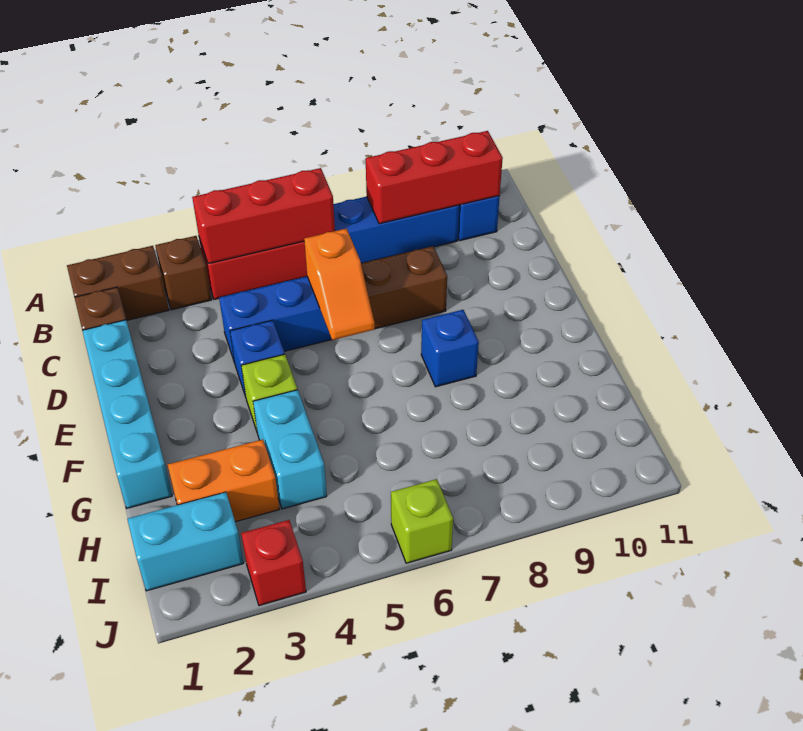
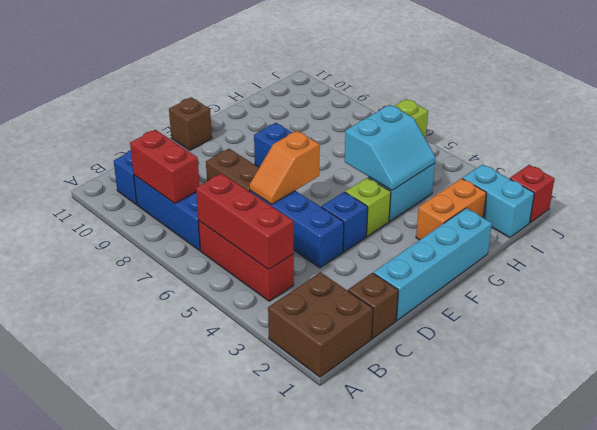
brown 1x2 brick [67,246,169,321] -> brown 2x2 brick [268,272,373,377]
brown 1x1 brick [155,236,212,310] -> brown 1x1 brick moved to [169,97,212,150]
red 1x3 brick [366,131,503,224] -> red 1x2 brick [130,130,200,203]
orange 1x2 slope [304,229,375,340] -> orange 1x2 slope turned to [250,131,320,204]
none -> cyan 2x2 slope [345,105,436,190]
orange 1x2 brick [168,439,279,522] -> orange 1x2 brick turned to [416,178,486,240]
red 1x1 brick [241,520,306,606] -> red 1x1 brick moved to [510,165,555,222]

